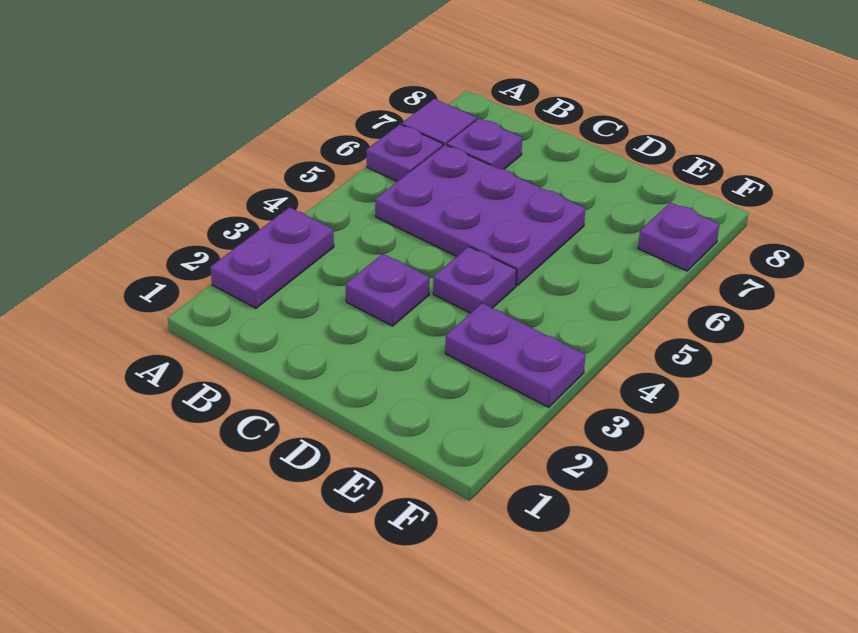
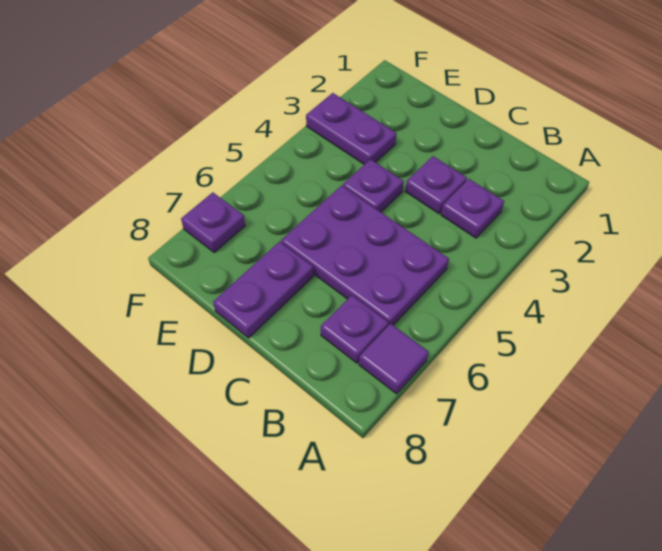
purple 1x2 plate [210,207,334,308] -> purple 1x2 plate moved to [213,242,313,338]
purple 1x1 plate [366,124,443,182] -> purple 1x1 plate moved to [441,179,504,238]

